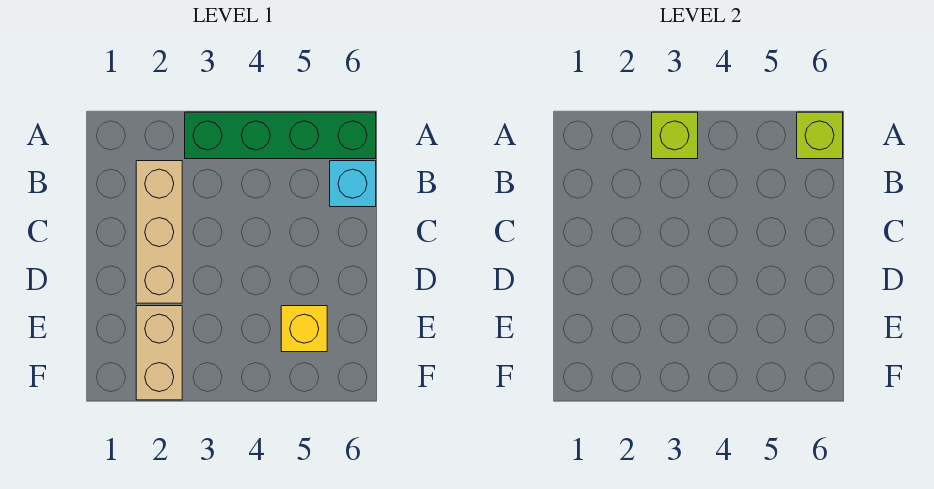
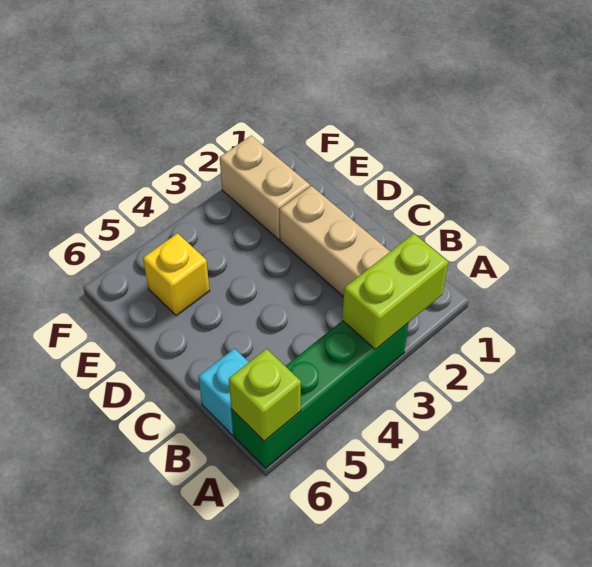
lime 1x1 brick [652,112,698,159] -> lime 1x2 brick [342,233,448,349]

